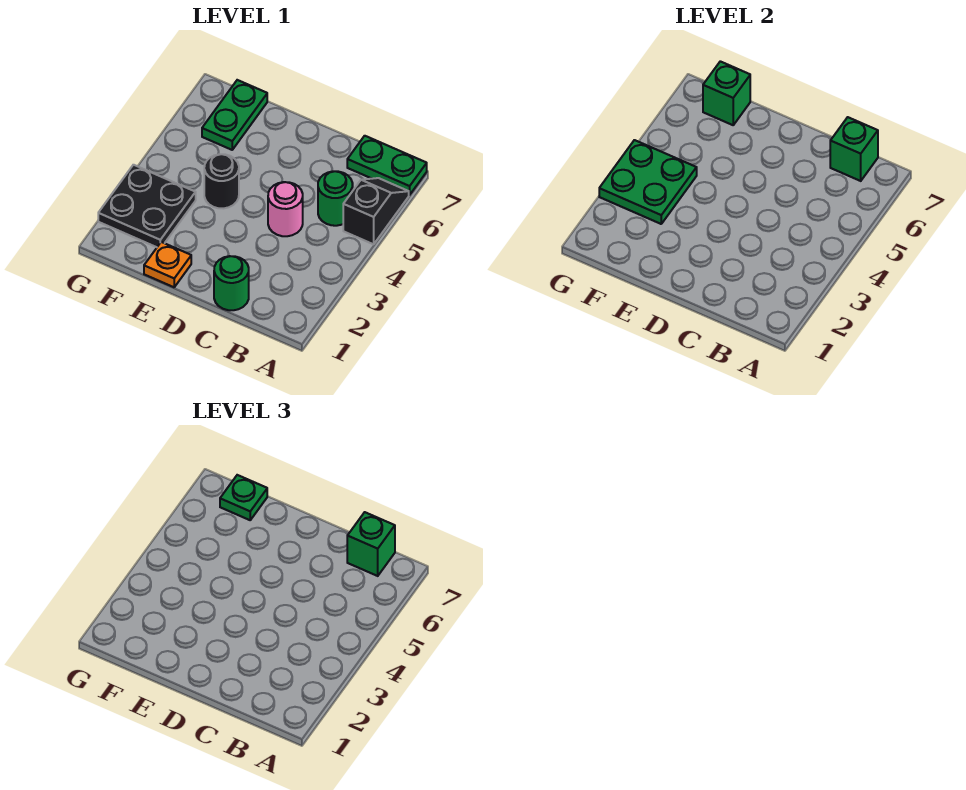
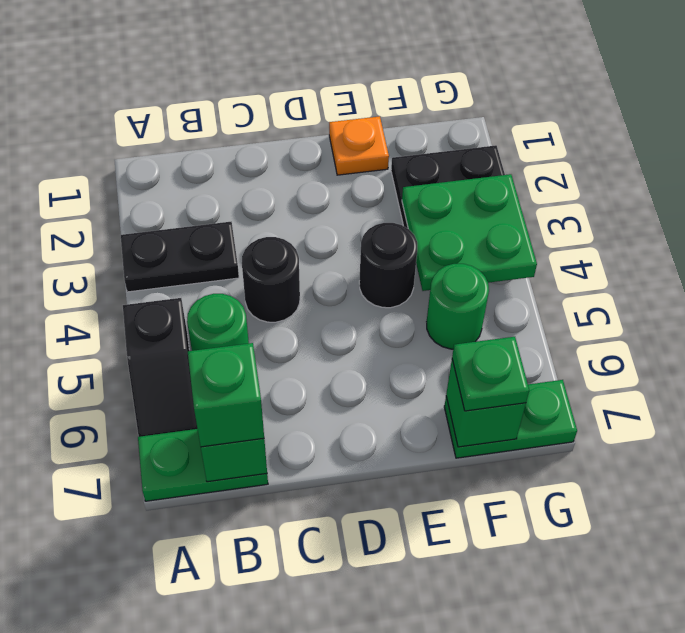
none -> black 1x2 plate [121,222,239,292]
green 1x1 round brick [214,256,249,310] -> green 1x1 round brick moved to [427,264,489,349]
pink 1x1 round brick [268,182,303,236] -> black 1x1 round brick [242,237,300,322]
green 1x2 plate [202,80,267,150] -> green 1x2 plate turned to [444,380,577,458]

